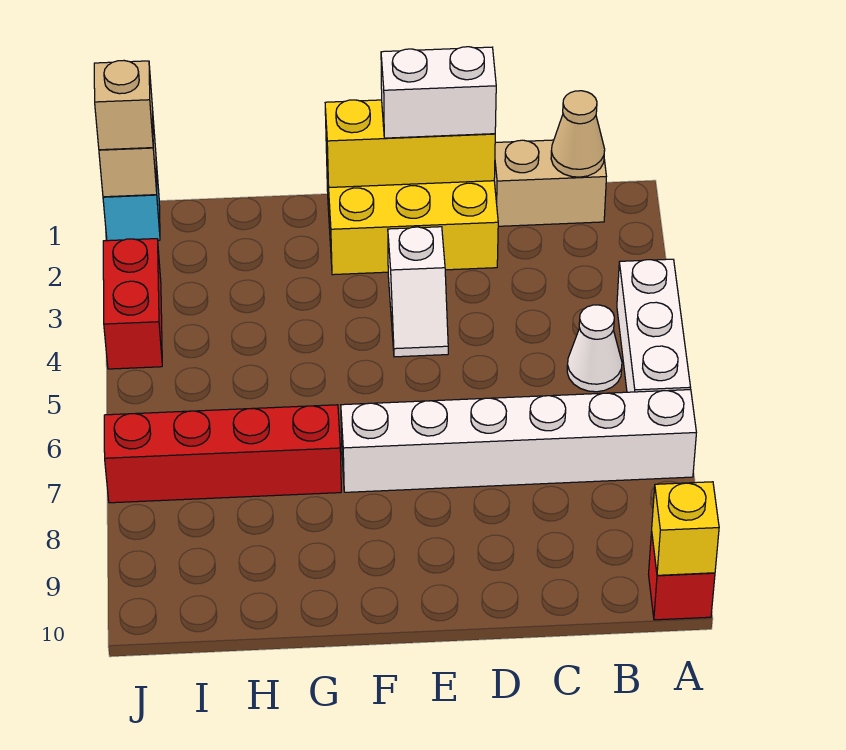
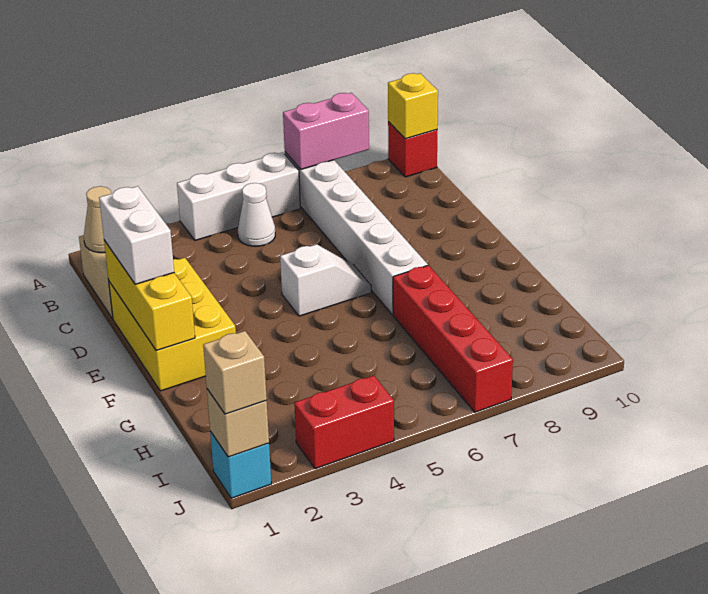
none -> pink 1x2 brick [283,93,369,169]
white 1x2 slope [388,227,448,357] -> white 1x2 slope moved to [280,244,371,316]

